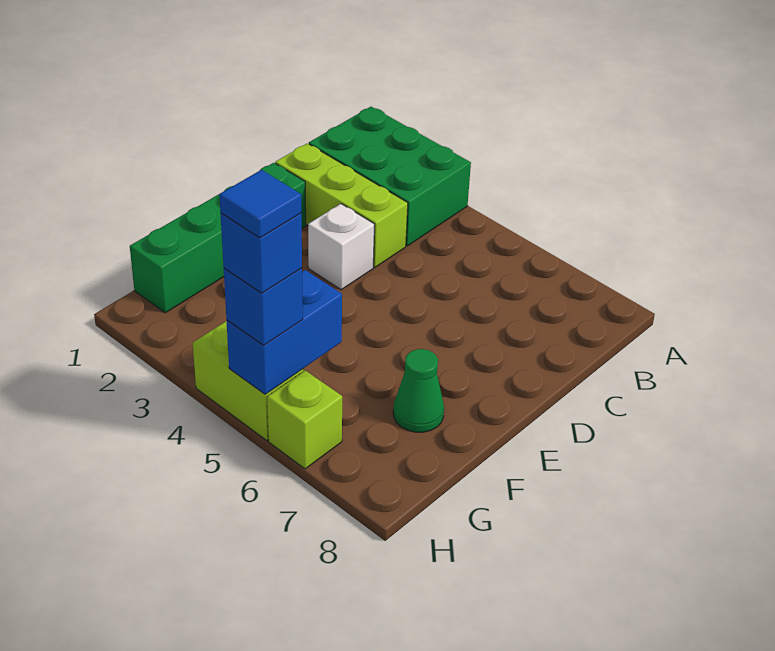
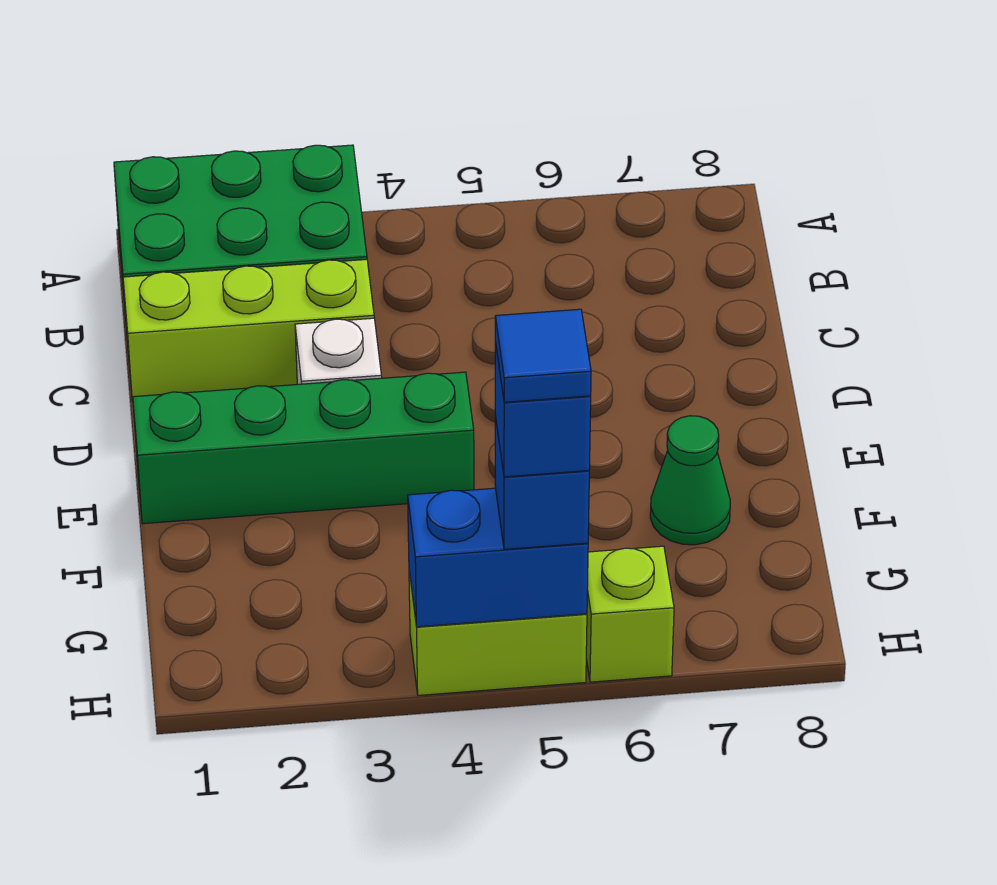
green 1x4 brick [130,163,306,313] -> green 1x4 brick turned to [133,372,474,524]
blue 1x2 brick [227,270,342,394] -> blue 1x2 brick turned to [408,488,588,627]

